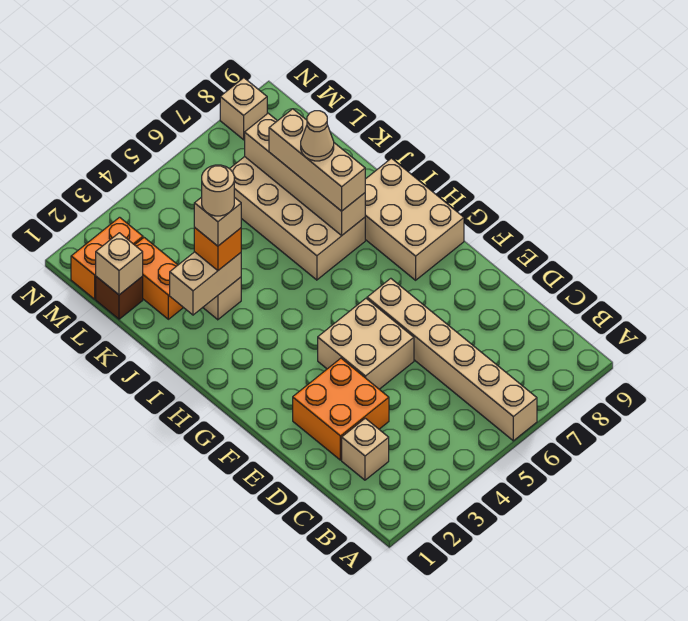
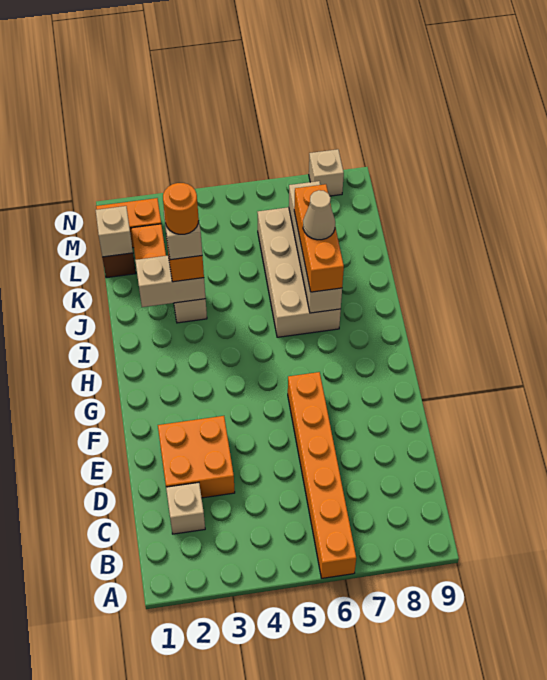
tan 1x6 brick [367,278,537,441] -> orange 1x6 brick [288,372,356,578]
tan 2x2 brick [318,298,414,389] -> none
tan 2x3 brick [365,158,464,280] -> none
tan 1x3 brick [269,109,365,211] -> orange 1x3 brick [294,184,344,292]
tan 1x1 round brick [202,165,234,216] -> orange 1x1 round brick [163,183,199,234]

